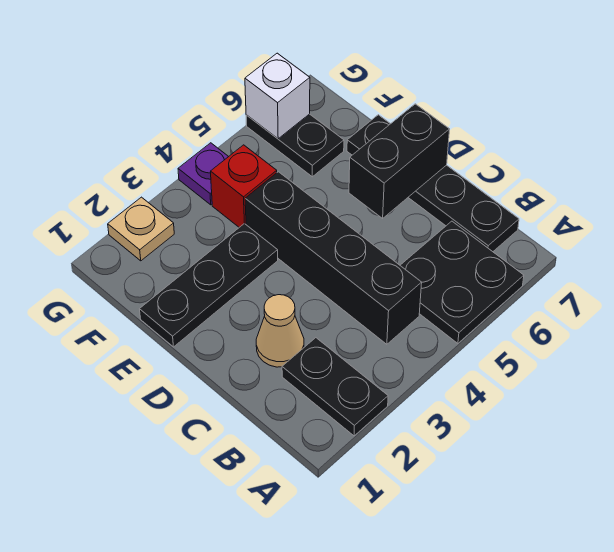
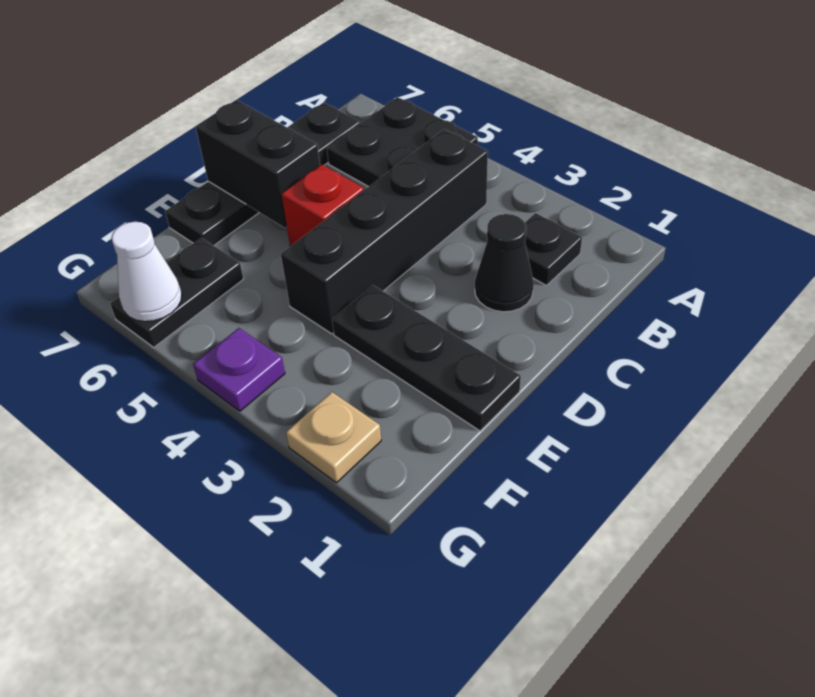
black 1x2 plate [282,338,388,436] -> black 1x1 plate [525,213,582,286]
tan 1x1 cone [256,295,304,367] -> black 1x1 cone [475,214,534,312]
red 1x1 brick [211,145,277,227] -> red 1x1 brick moved to [282,165,364,246]
white 1x1 brick [245,53,310,139] -> white 1x1 cone [111,222,182,322]

